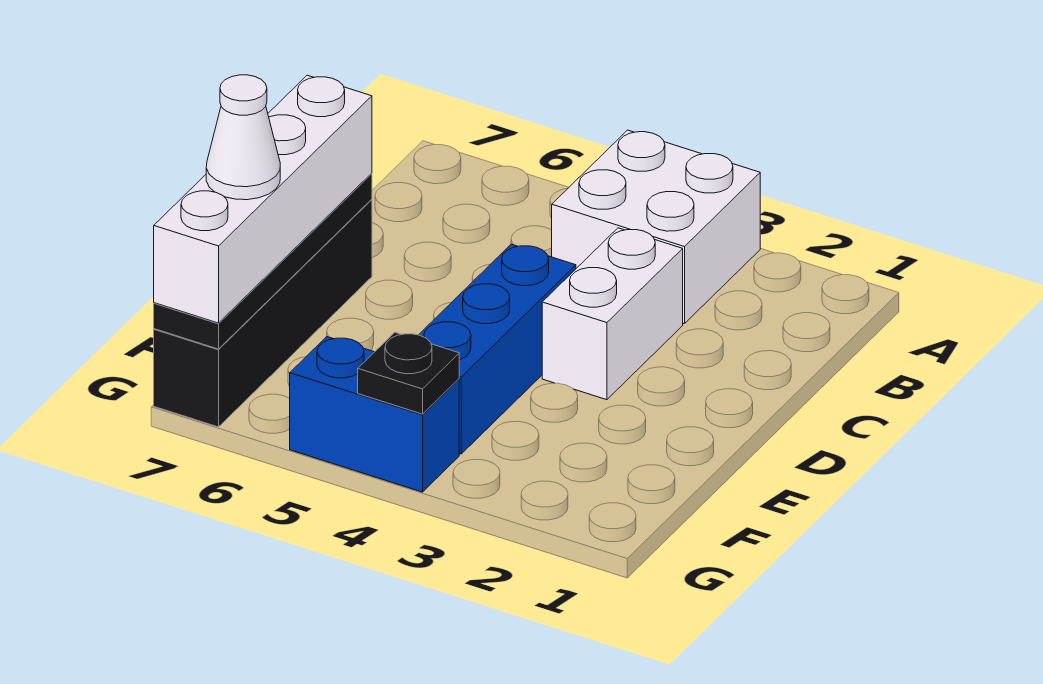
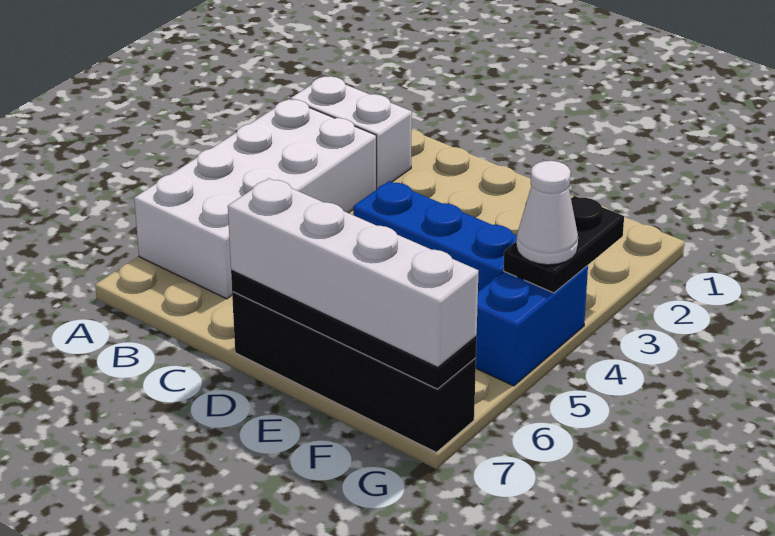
white 2x2 brick [552,130,760,324] -> white 2x4 brick [134,99,376,299]
white 1x2 brick [542,228,683,400] -> white 1x2 brick moved to [291,76,412,190]
white 1x1 cone [206,75,280,200] -> white 1x1 cone moved to [516,161,578,265]
black 1x1 plate [358,332,459,414] -> black 1x2 plate [503,196,624,293]

